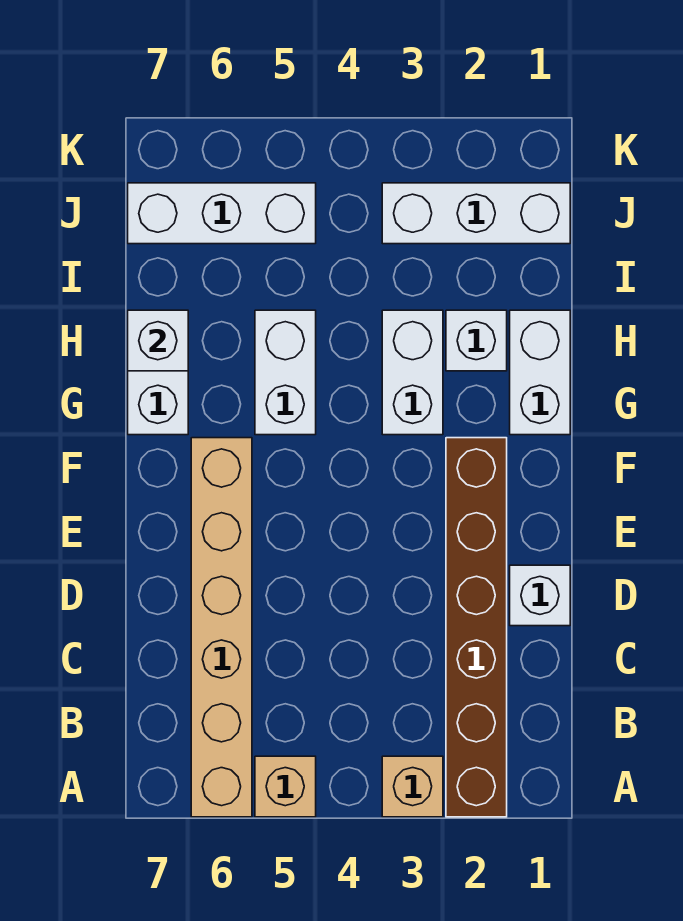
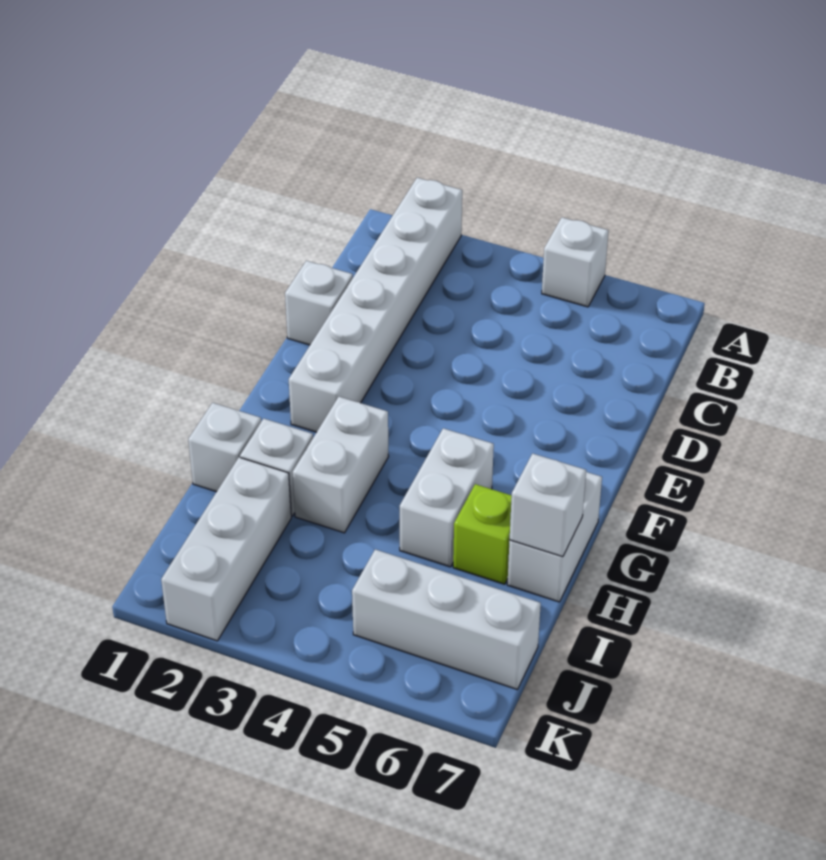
brown 1x6 brick [446,438,507,817] -> white 1x6 brick [289,178,462,432]
tan 1x1 brick [382,756,443,817] -> none
tan 1x1 brick [255,756,316,817] -> white 1x1 brick [542,217,609,307]
tan 1x6 brick [191,438,252,817] -> none
white 1x2 brick [510,310,570,435] -> white 1x1 brick [188,403,261,492]
none -> lime 1x1 brick [453,484,512,584]
white 1x3 brick [382,183,570,244] -> white 1x3 brick turned to [161,457,291,641]

